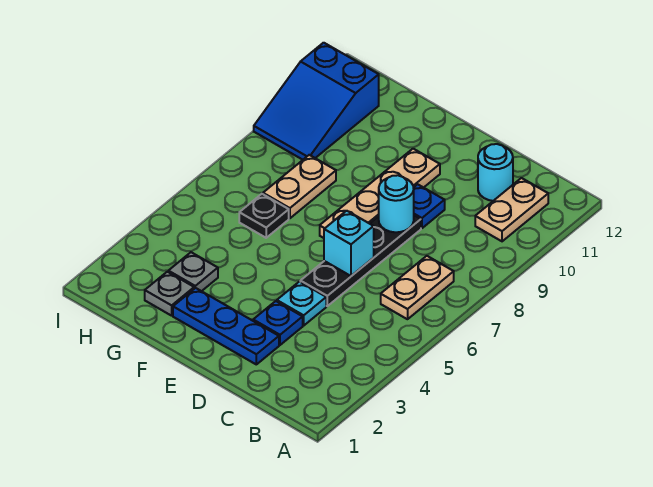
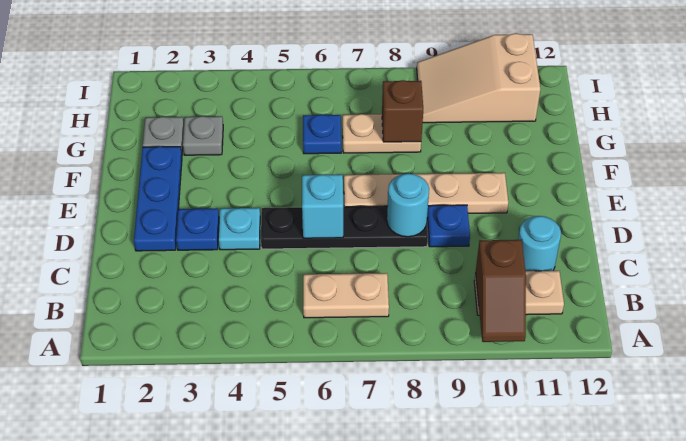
none -> brown 1x2 slope [476,240,526,342]
black 1x1 plate [239,194,289,238] -> blue 1x1 plate [303,115,341,154]
none -> brown 1x1 brick [382,80,423,142]
blue 2x3 slope [254,43,379,160] -> tan 2x3 slope [417,33,540,123]

